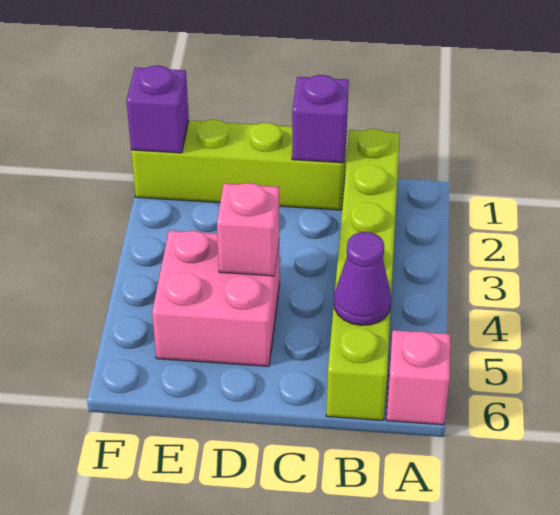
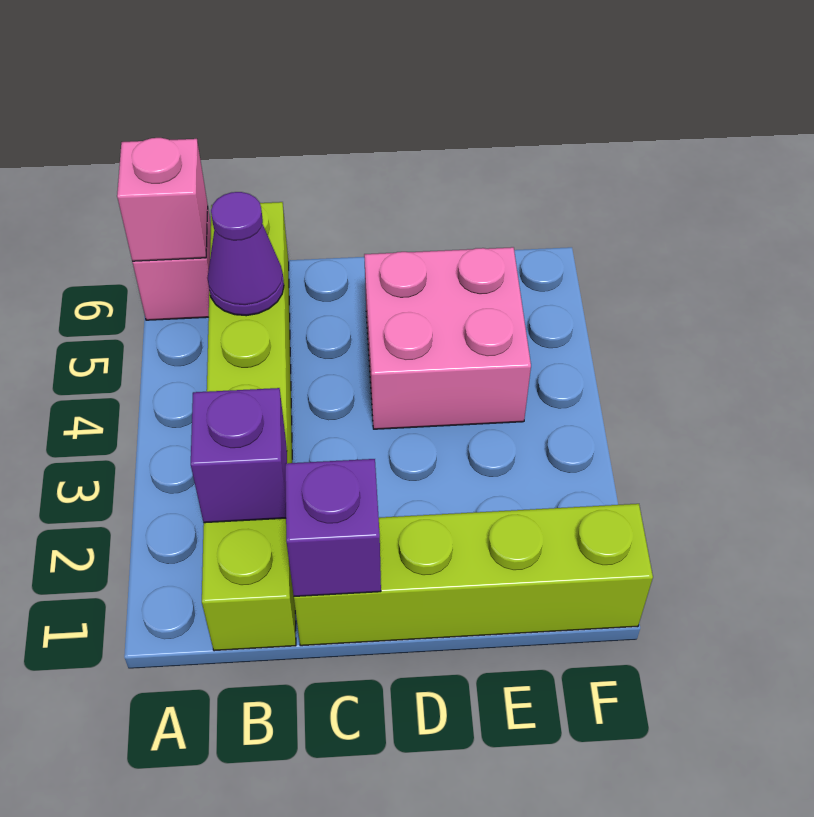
pink 1x1 brick [217,183,279,276] -> pink 1x1 brick moved to [117,138,208,261]
purple 1x1 brick [126,66,189,153] -> purple 1x1 brick moved to [191,388,287,523]

